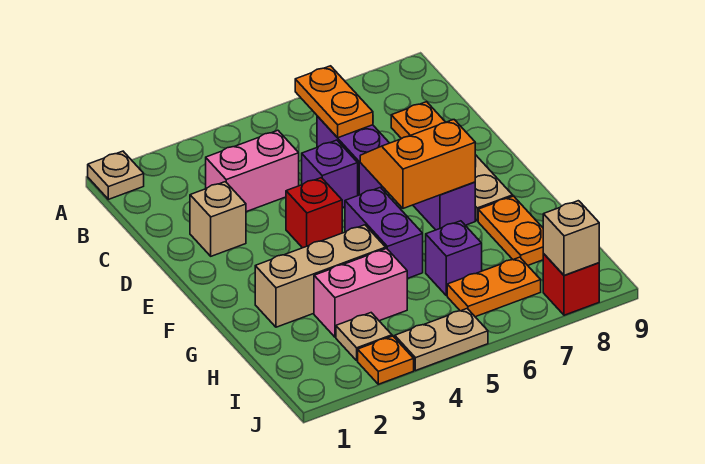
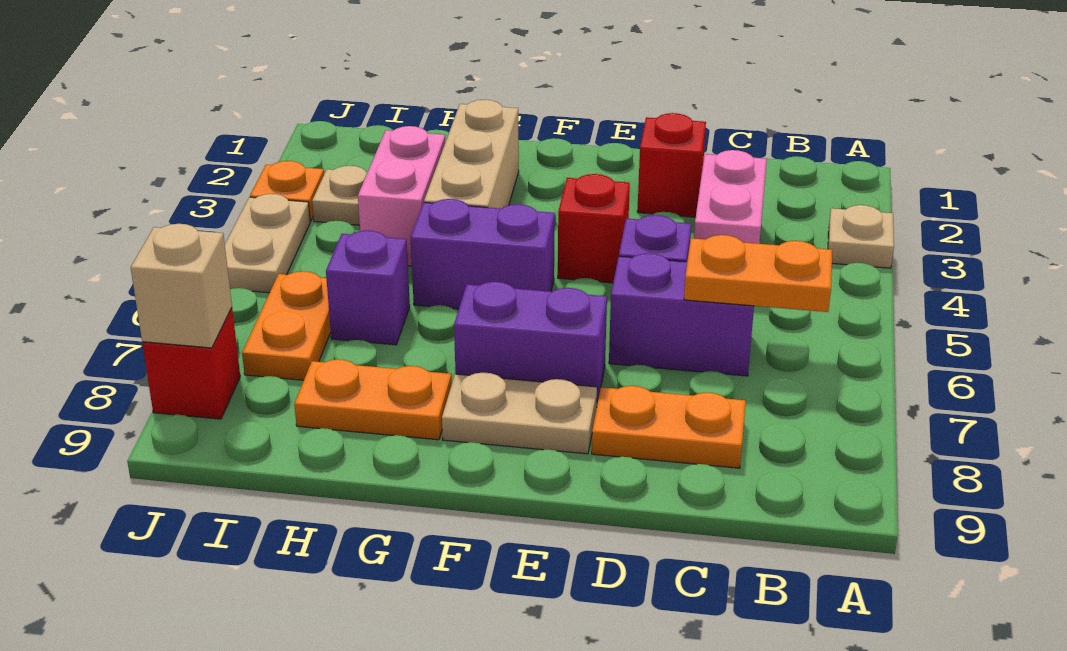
tan 1x1 plate [88,151,144,199] -> tan 1x1 plate moved to [828,205,894,268]
tan 1x1 brick [190,182,246,256] -> red 1x1 brick [637,113,706,217]
orange 2x2 slope [360,120,475,208] -> none

